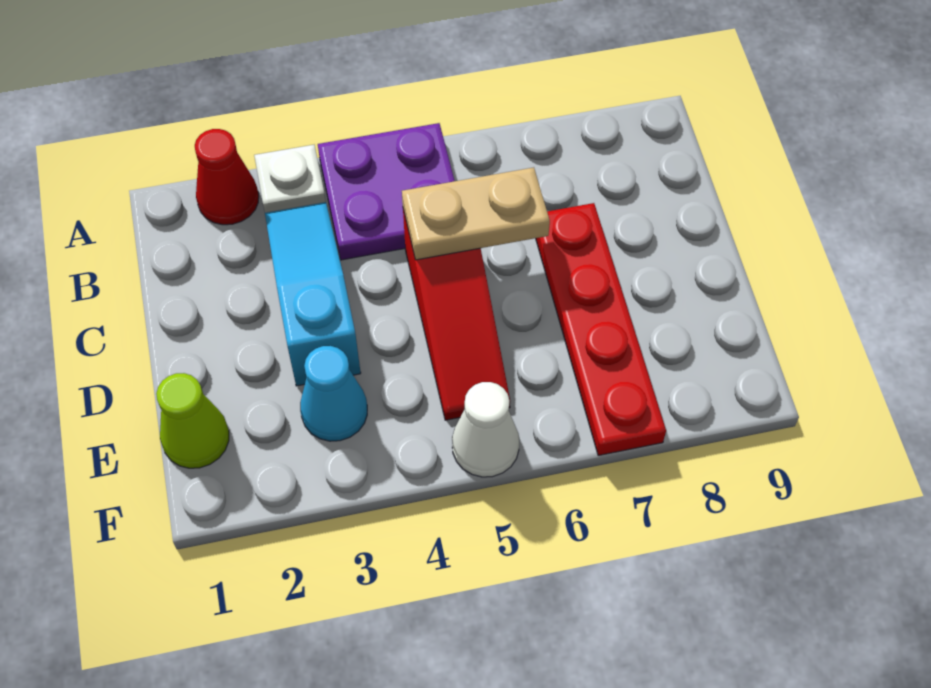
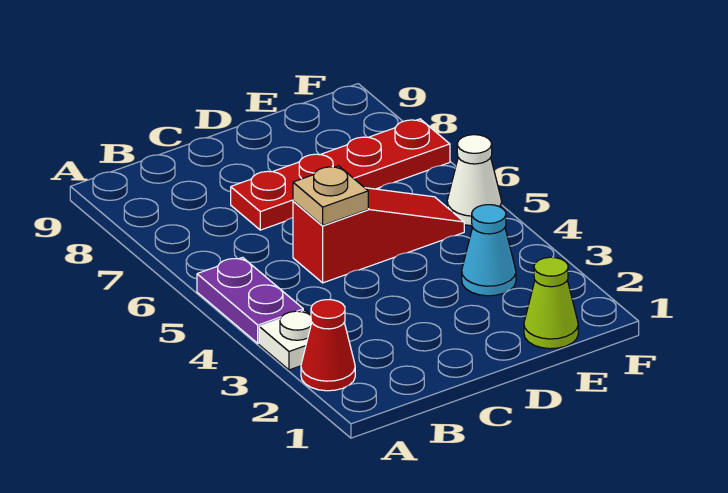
purple 2x2 plate [318,123,455,260] -> purple 1x2 plate [197,257,303,343]
cyan 1x3 slope [265,202,361,386] -> none
tan 1x2 plate [402,167,550,260] -> tan 1x1 plate [293,166,368,225]

